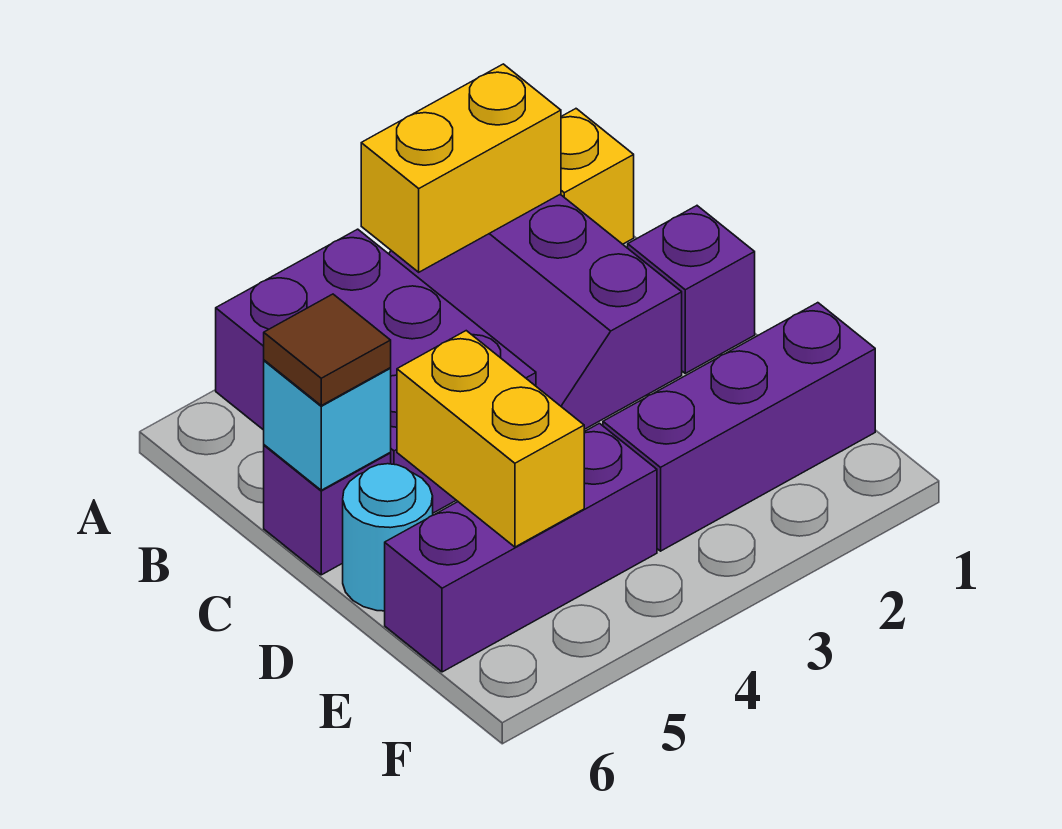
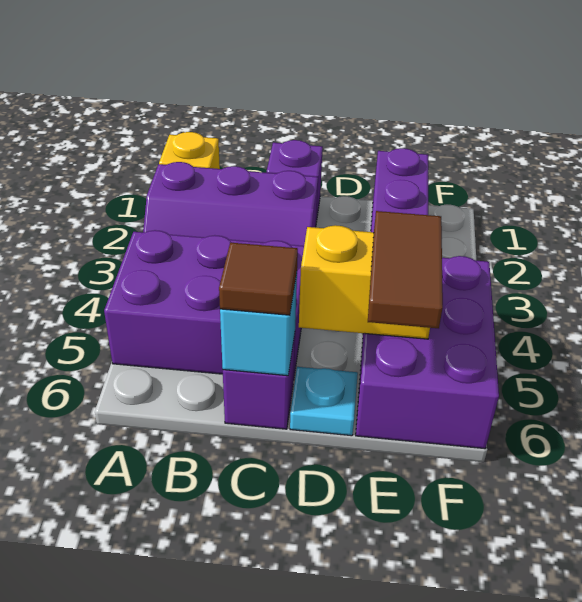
yellow 1x2 brick [361,64,561,272] -> none
cyan 1x1 round brick [343,464,433,611] -> cyan 1x1 plate [290,367,358,436]
purple 1x3 brick [385,423,657,672] -> purple 2x3 brick [356,256,499,449]
none -> brown 1x2 tile [368,211,443,328]

